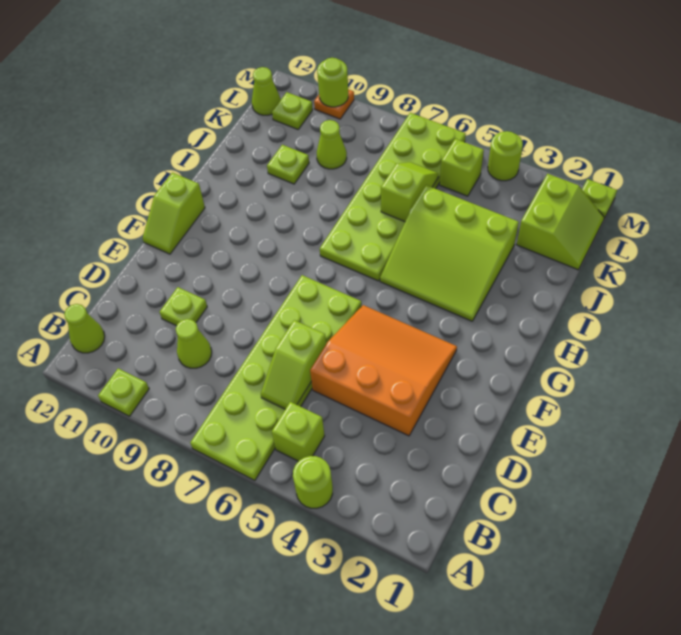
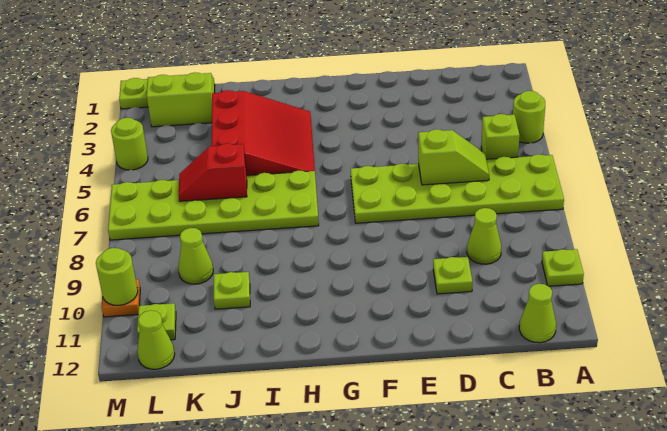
orange 3x3 slope [310,305,457,436] -> none
lime 1x2 slope [143,173,205,254] -> none
lime 3x3 slope [380,185,519,321] -> red 3x3 slope [212,90,315,175]
lime 1x2 slope [381,162,438,222] -> red 1x2 slope [179,143,247,201]
lime 1x1 brick [440,139,484,196] -> none

